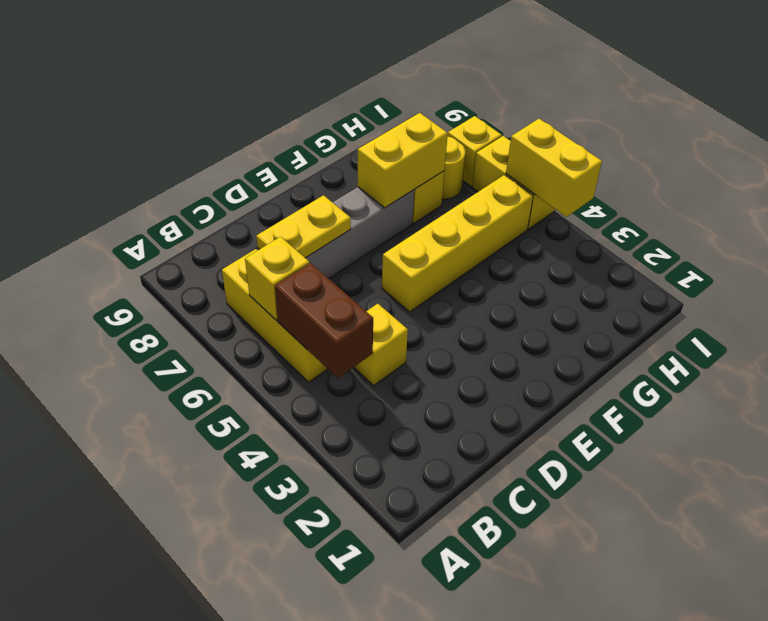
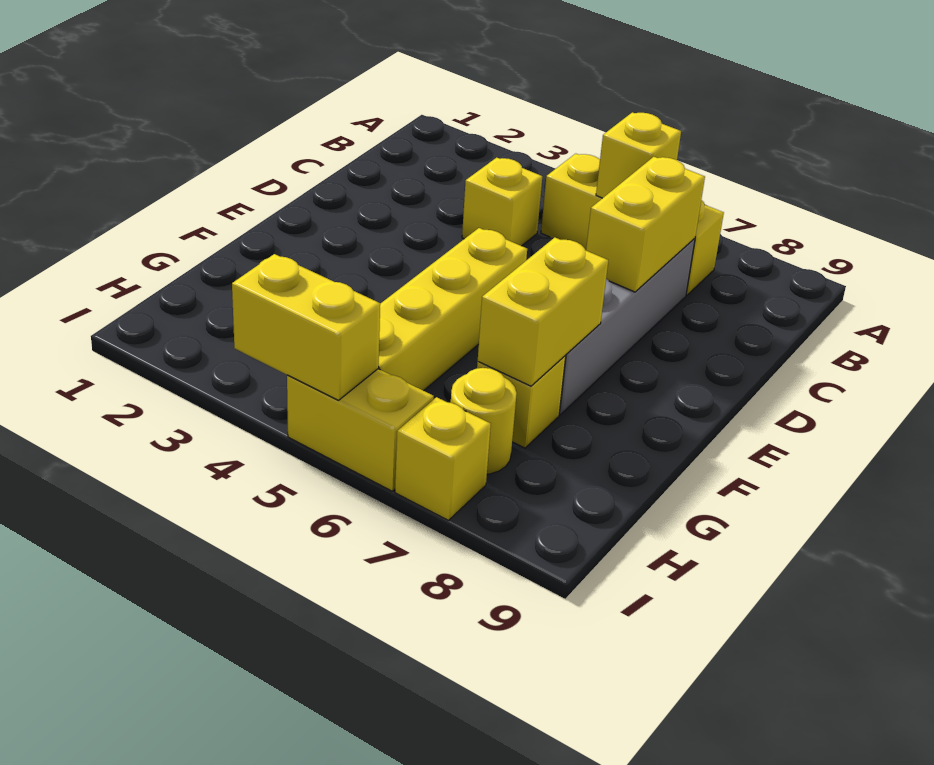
brown 1x2 brick [275,263,373,378] -> none
yellow 1x2 plate [256,195,351,258] -> yellow 1x2 brick [586,157,705,292]

